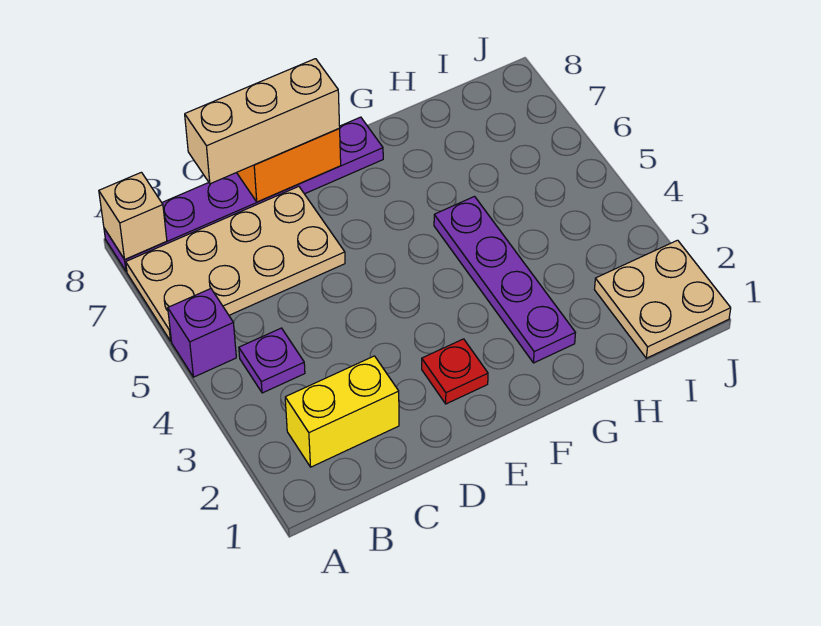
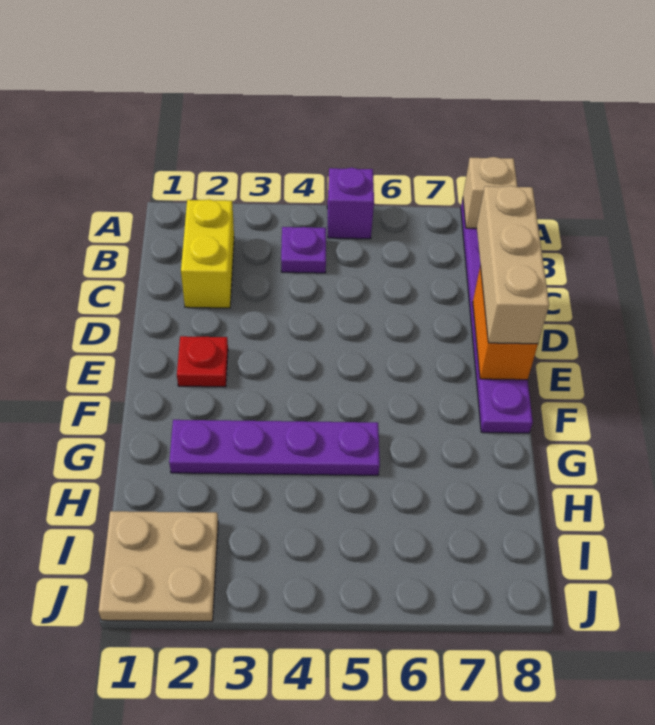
tan 2x4 plate [126,186,345,341] -> none

